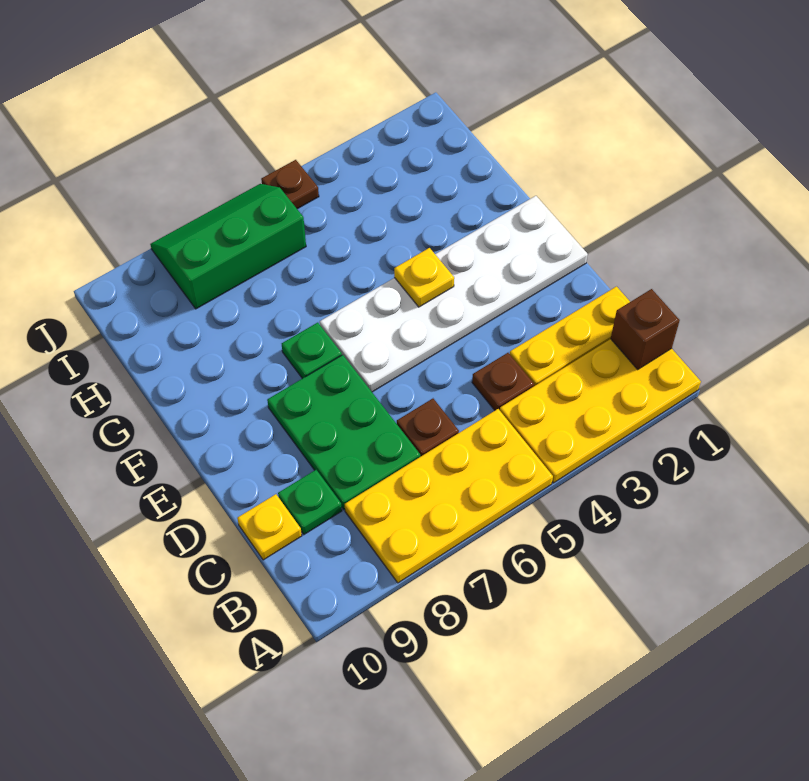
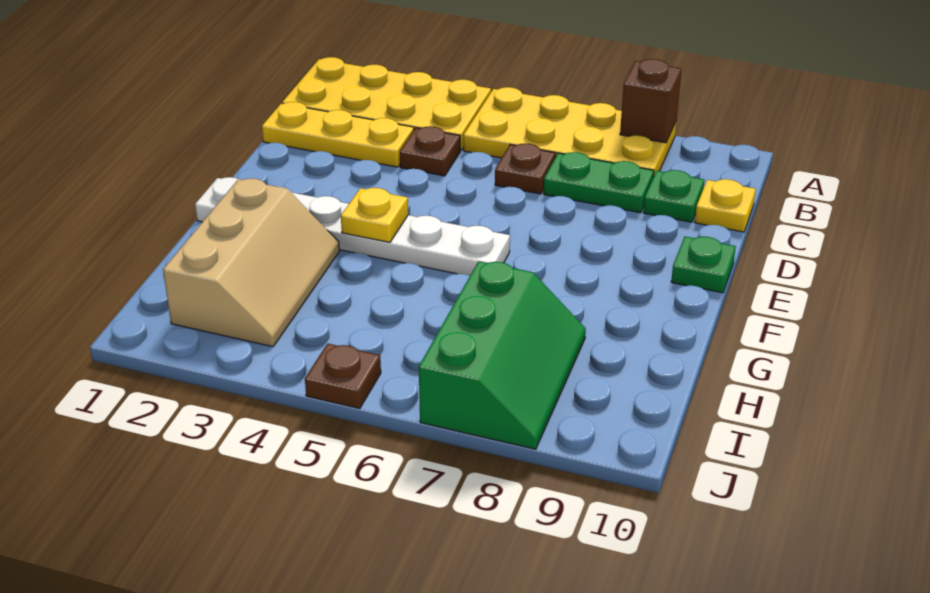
brown 1x1 brick [611,289,680,369] -> brown 1x1 brick moved to [620,59,681,143]
green 2x3 plate [267,355,420,510] -> green 1x2 plate [544,152,654,213]
white 2x6 plate [320,196,588,392] -> white 1x6 plate [195,177,510,276]
green 1x1 plate [282,323,342,379] -> green 1x1 plate moved to [671,236,736,293]
none -> tan 2x3 slope [163,179,339,347]
green 2x3 slope [150,184,306,309] -> green 2x3 slope turned to [419,261,586,449]

